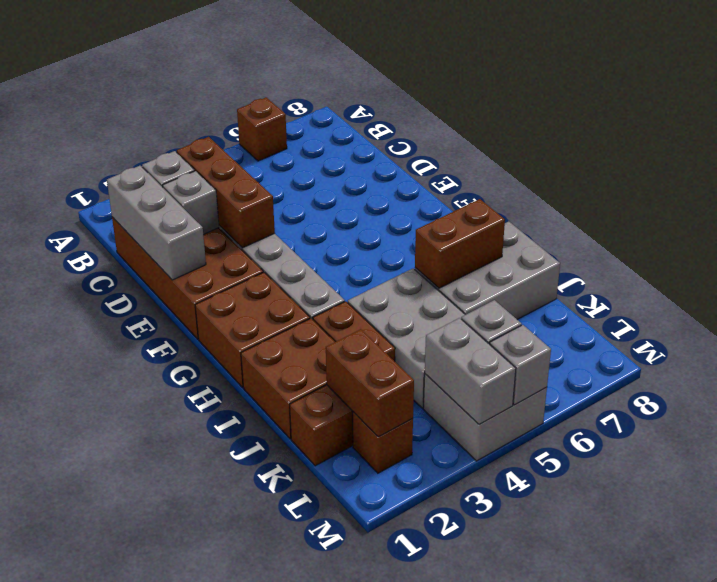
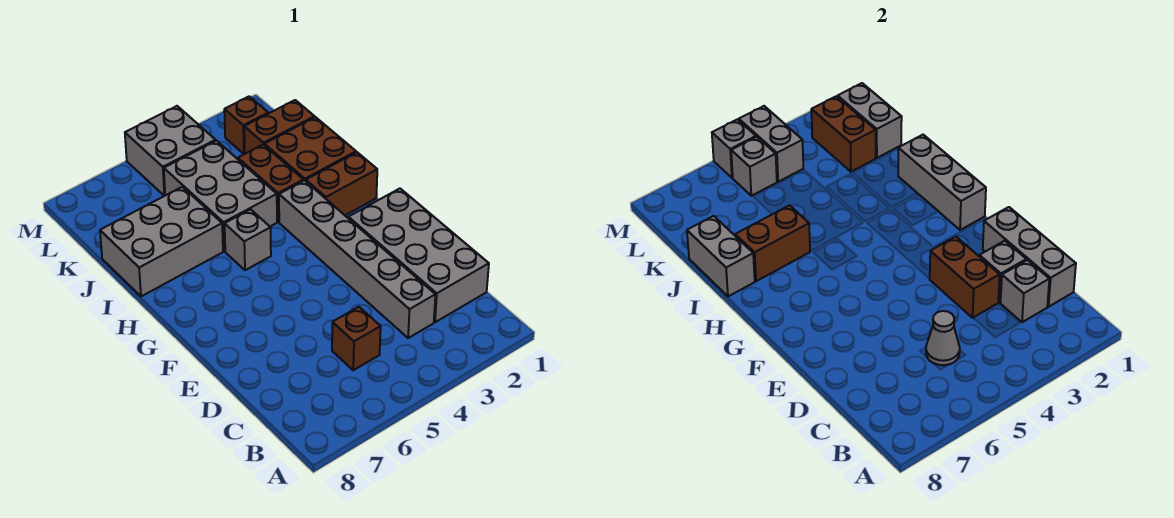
brown 1x1 brick [237,97,287,161] -> brown 1x1 brick moved to [332,307,381,370]
brown 2x4 brick [112,217,263,339] -> grey 2x4 brick [348,189,489,322]
brown 1x3 brick [177,137,275,248] -> brown 1x2 brick [930,237,1000,318]
none -> grey 1x1 cone [926,311,960,365]
brown 2x2 brick [195,272,310,387] -> brown 1x2 brick [306,152,377,215]
none -> grey 1x3 brick [898,135,986,230]
none -> grey 1x1 brick [225,209,271,270]
none -> grey 1x2 brick [687,216,755,296]
none -> grey 1x2 brick [838,83,902,158]

